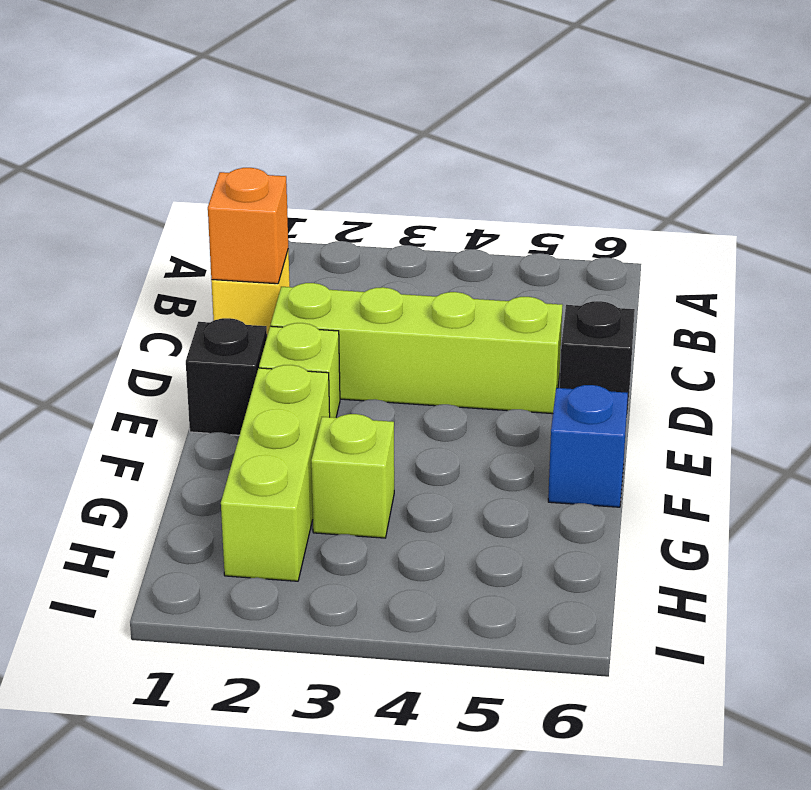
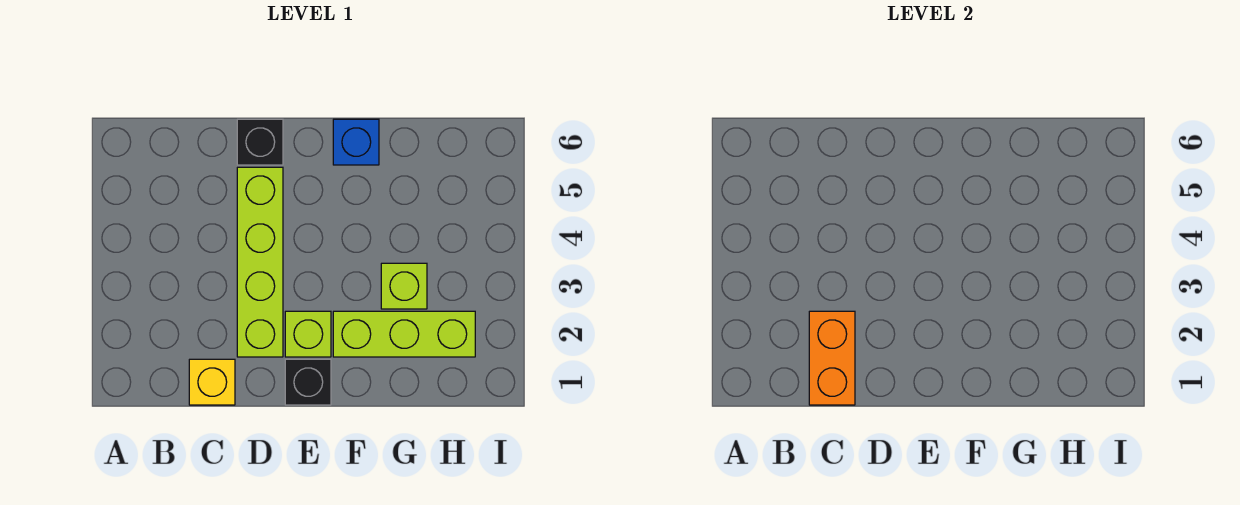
orange 1x1 brick [208,168,288,284] -> orange 1x2 brick [809,311,855,405]

